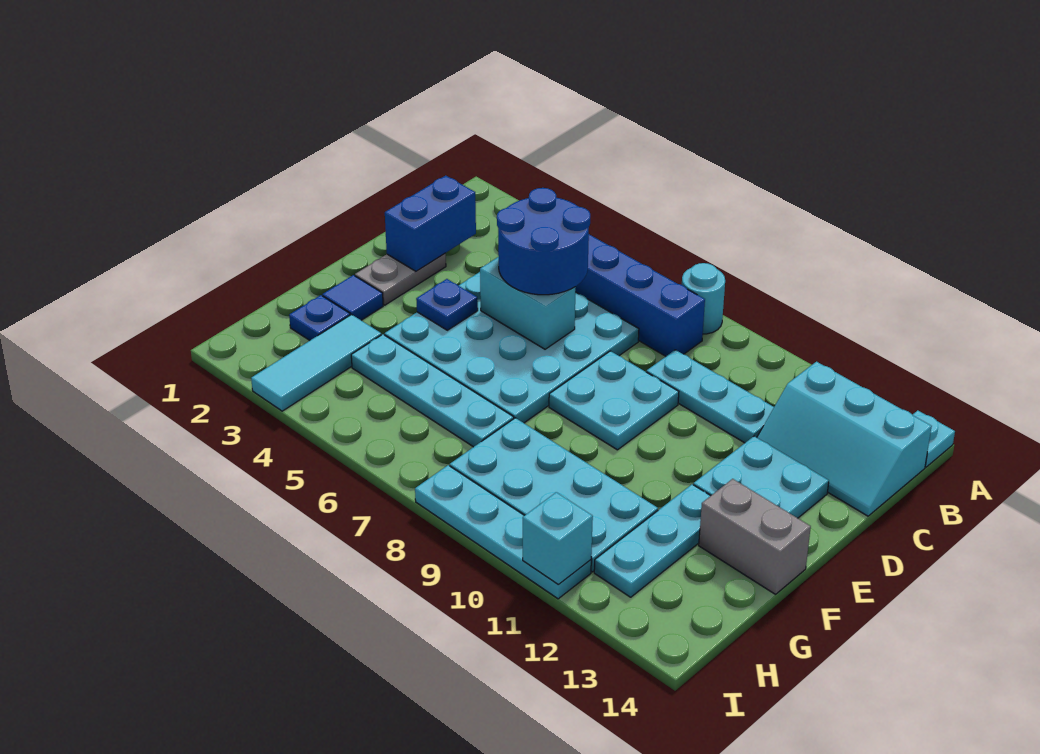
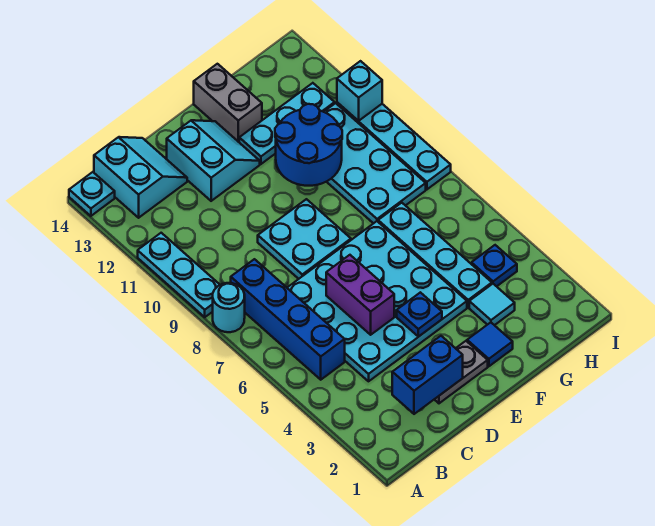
cyan 2x3 slope [757,362,932,516] -> cyan 2x2 slope [94,137,187,218]
blue 2x2 round brick [497,188,590,295] -> blue 2x2 round brick moved to [275,104,342,186]
cyan 1x3 plate [646,350,774,443] -> cyan 1x3 plate moved to [138,233,220,317]
cyan 1x2 brick [480,257,576,349] -> purple 1x2 brick [326,255,394,335]
cyan 2x2 plate [693,436,829,518] -> cyan 2x2 slope [167,120,260,201]
blue 1x1 plate [289,295,350,341] -> blue 1x1 plate moved to [471,245,517,286]
cyan 1x3 tile [251,314,381,411] -> cyan 1x1 tile [469,284,515,325]

